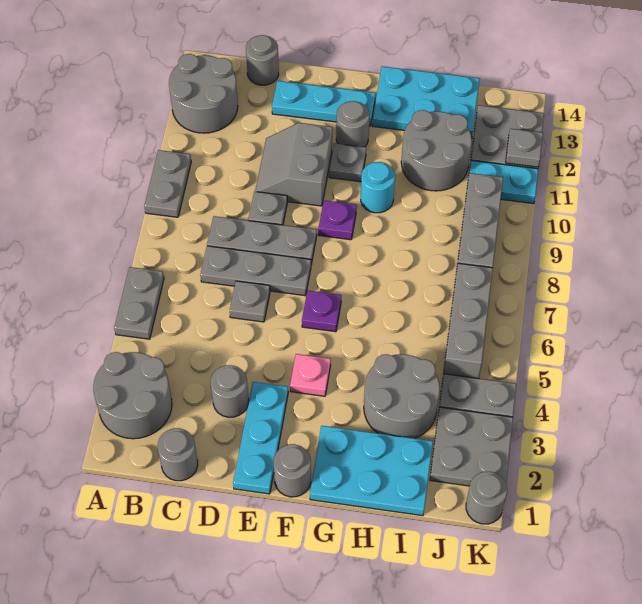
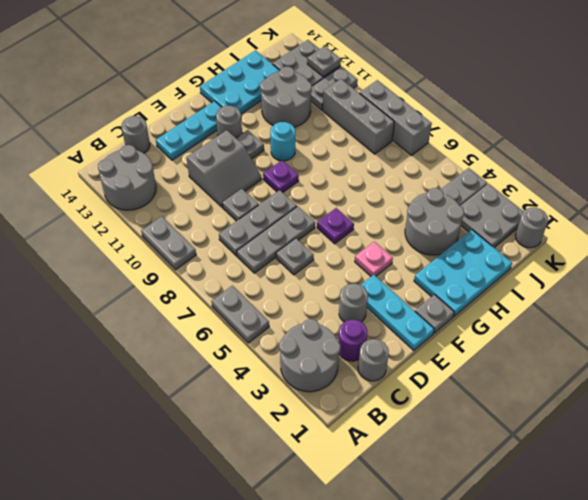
none -> purple 1x1 round brick [338,320,367,361]
grey 2x2 slope [255,123,332,206] -> grey 2x2 slope turned to [187,130,262,207]
grey 1x1 round brick [274,444,311,497] -> grey 1x1 plate [415,295,454,333]
grey 1x3 brick [444,263,493,379] -> grey 1x3 brick moved to [360,80,432,155]
cyan 1x2 plate [469,160,538,204] -> grey 1x2 plate [311,66,358,110]

